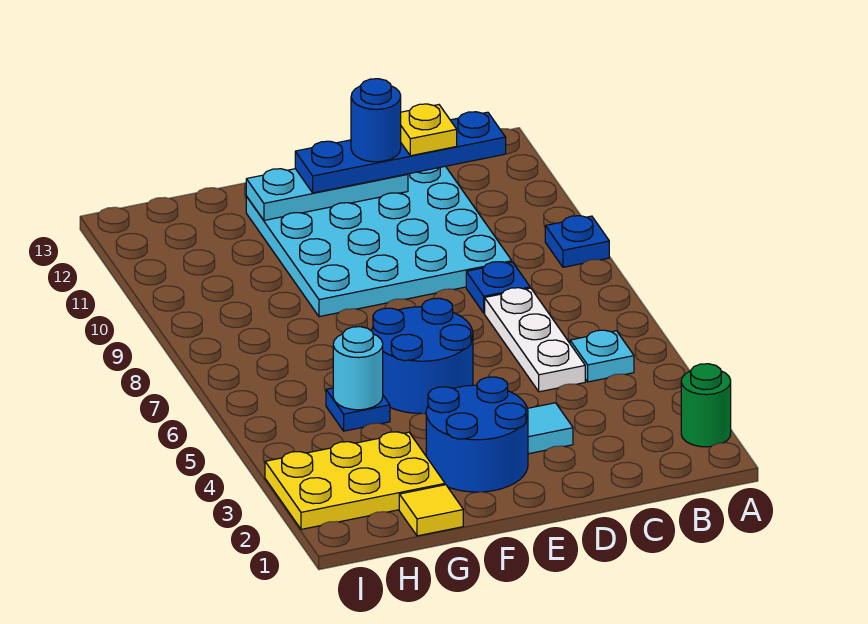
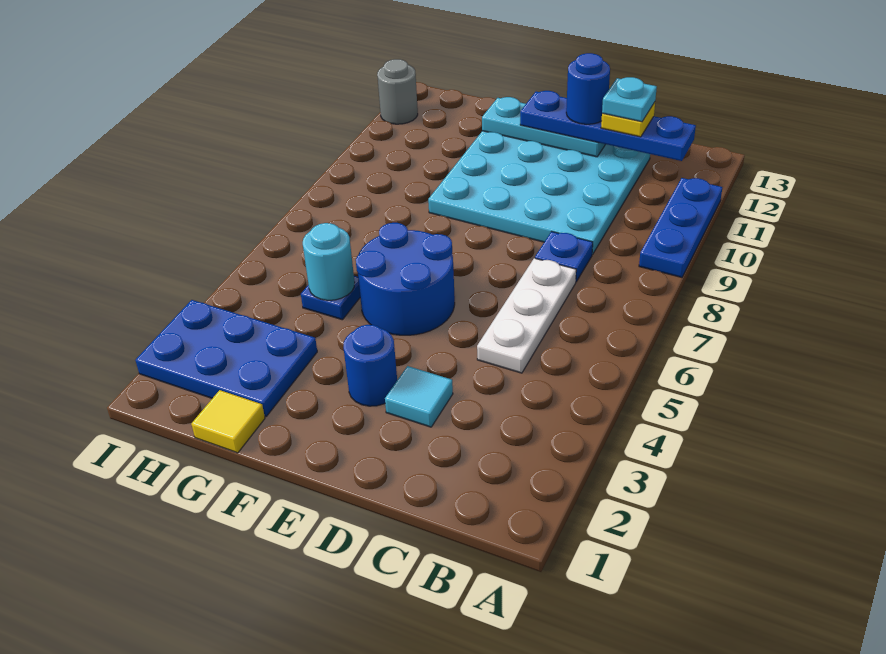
green 1x1 round brick [681,364,731,447] -> none
blue 1x1 plate [545,216,609,267] -> blue 1x3 plate [639,178,722,277]
cyan 1x1 plate [570,330,634,382] -> cyan 1x1 plate moved to [602,77,657,122]
blue 2x2 round brick [426,377,528,492] -> blue 1x1 round brick [343,325,397,406]
yellow 2x3 plate [265,432,445,529] -> blue 2x3 plate [135,300,317,417]
none -> grey 1x1 round brick [377,59,418,124]

